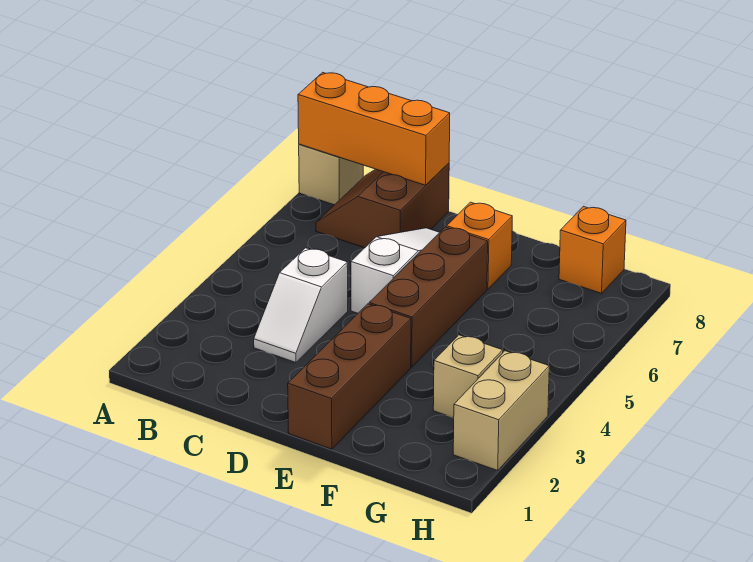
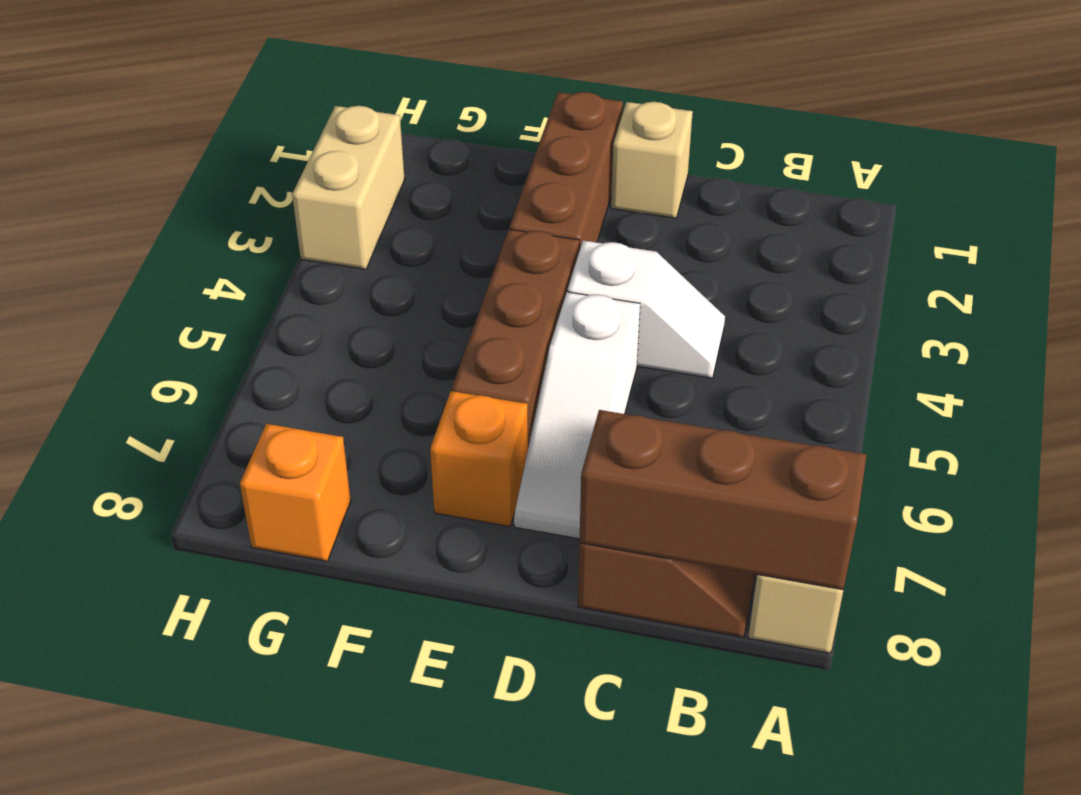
orange 1x3 brick [298,72,450,185] -> brown 1x3 brick [579,410,867,590]
white 1x2 slope [254,248,348,363] -> white 1x2 slope turned to [568,240,725,378]
tan 1x1 brick [433,335,503,418] -> tan 1x1 brick moved to [611,102,693,218]

